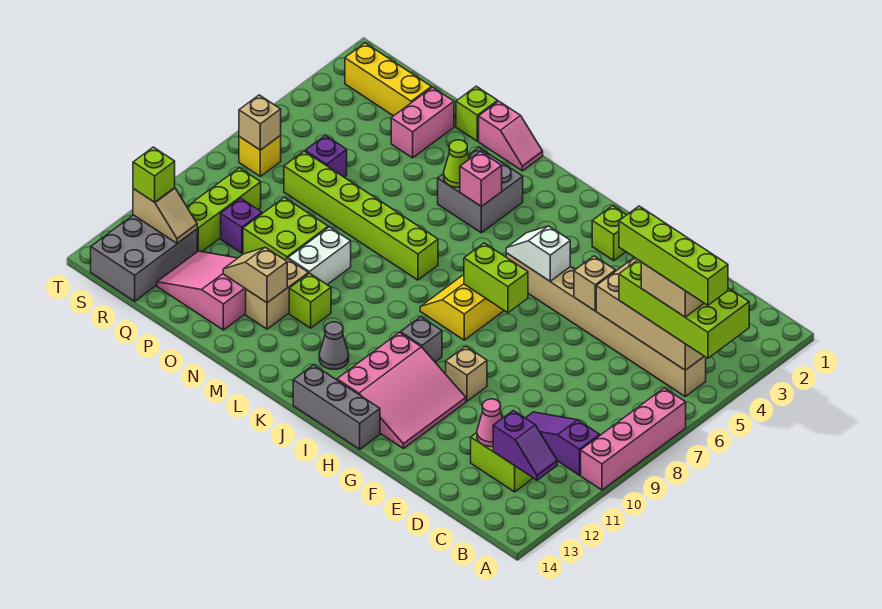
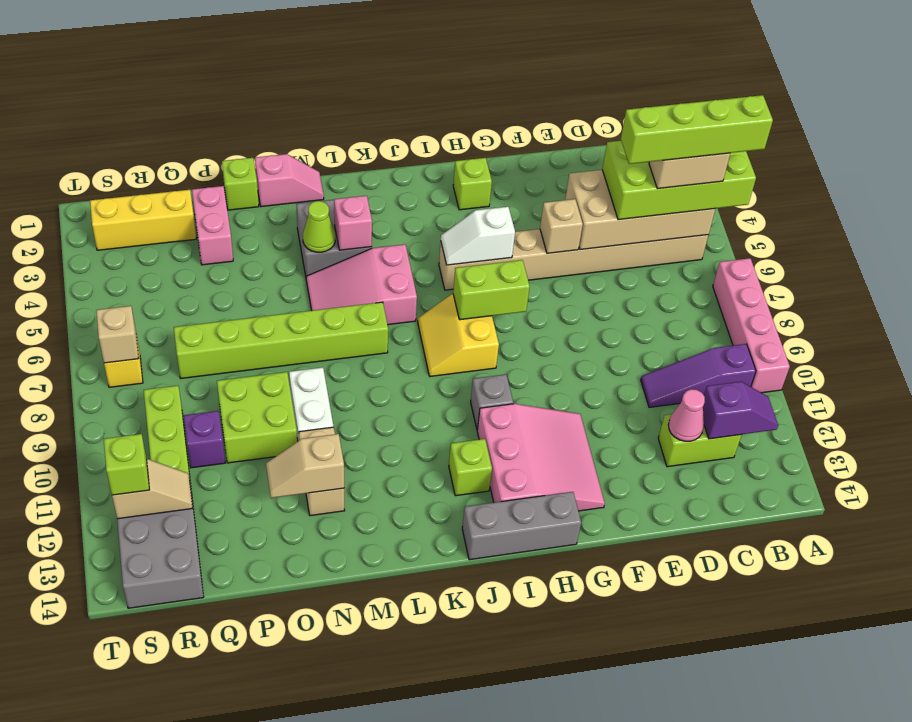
tan 1x1 brick [446,346,487,401] -> none
grey 1x1 cone [319,322,349,369] -> none
lime 1x1 brick [289,273,331,328] -> lime 1x1 brick moved to [449,439,492,496]
pink 2x3 slope [157,251,246,330] -> pink 2x3 slope moved to [306,244,417,325]
purple 1x1 brick [305,135,347,177] -> none

